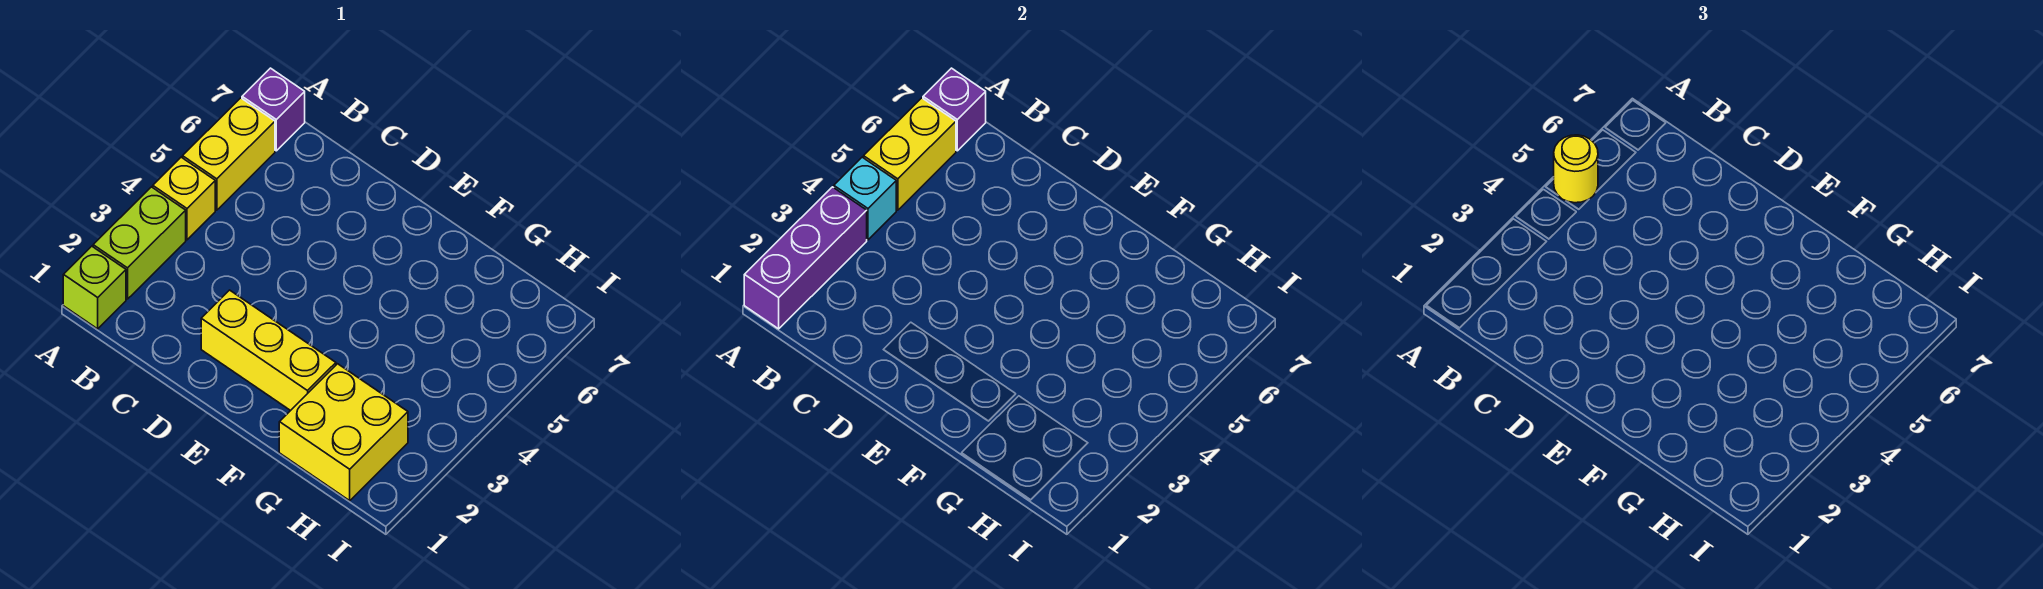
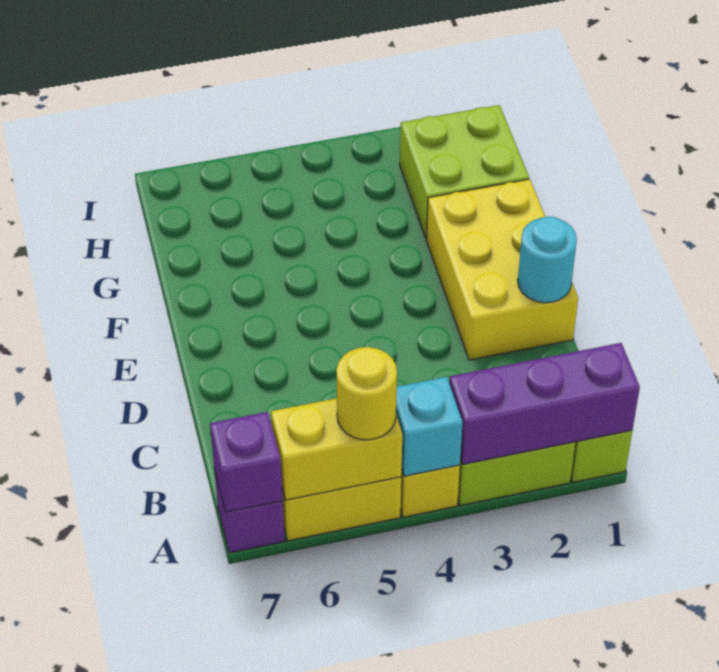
none -> cyan 1x1 round brick [518,217,577,303]
yellow 1x3 brick [201,290,336,411] -> yellow 2x3 brick [426,179,578,360]
yellow 2x2 brick [279,364,408,501] -> lime 2x2 brick [400,105,529,238]

